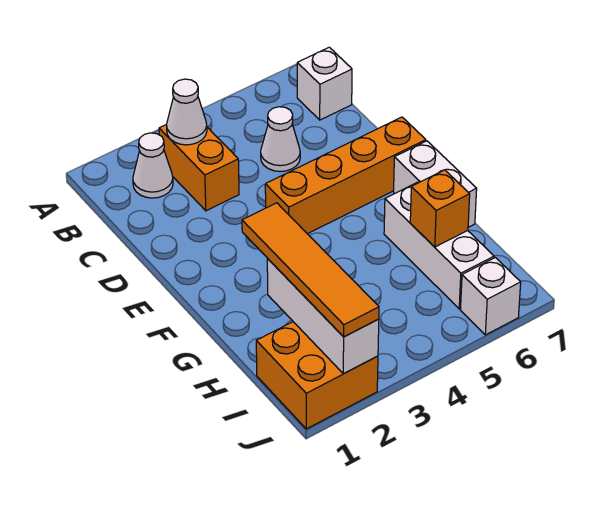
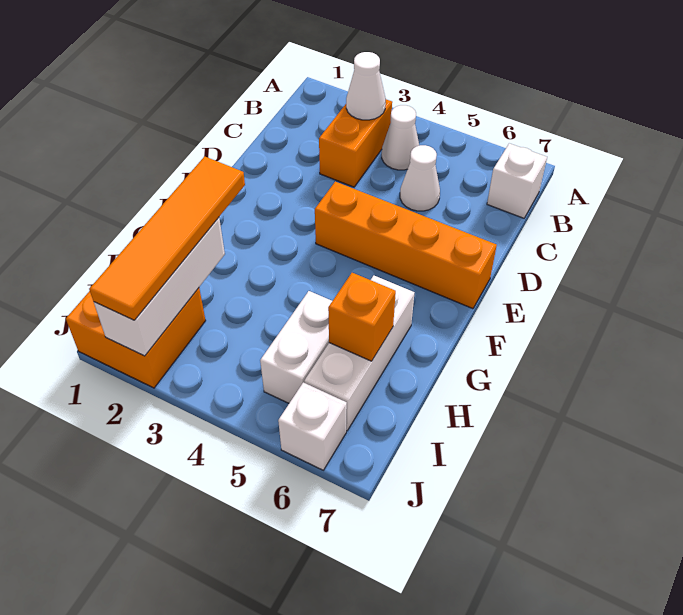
white 1x1 cone [133,133,173,198] -> white 1x1 cone moved to [382,105,419,170]
white 1x2 brick [394,141,477,227] -> white 1x2 brick moved to [260,291,332,403]

